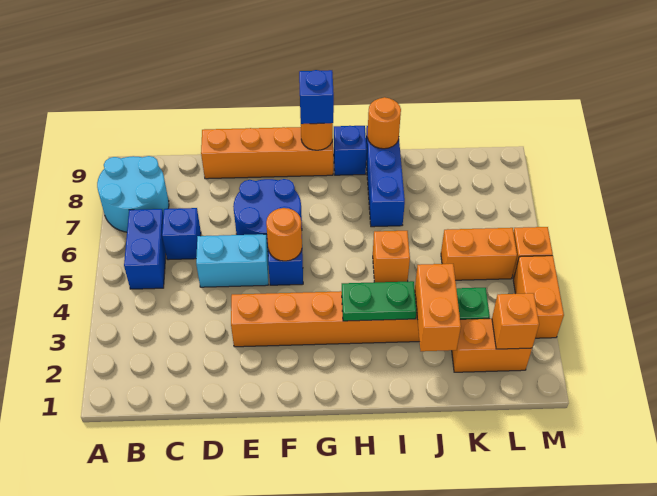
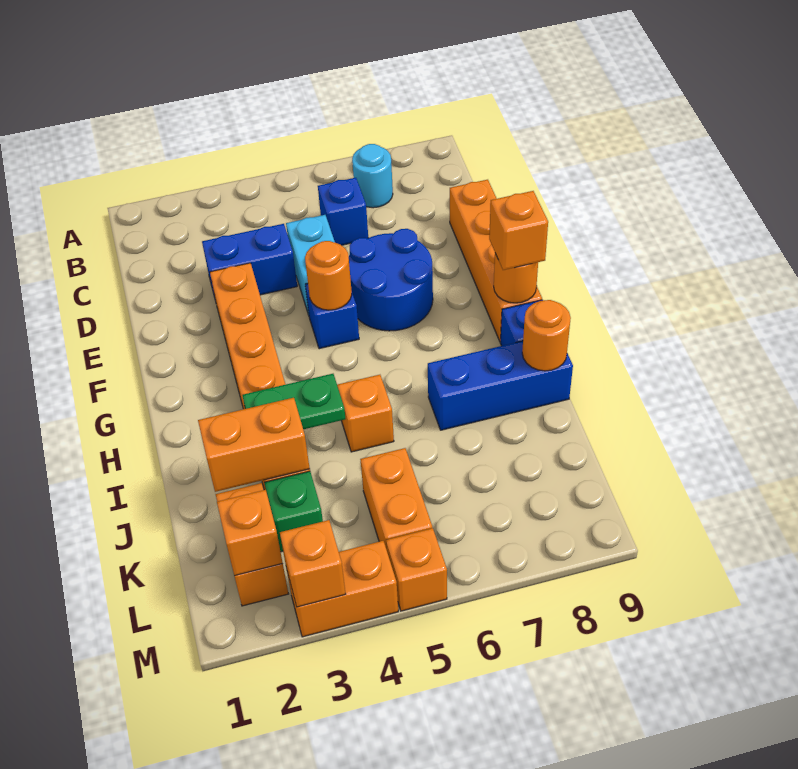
cyan 2x2 round brick [97,156,169,232] -> cyan 1x1 round brick [352,144,393,208]
blue 1x2 brick [124,209,166,289] -> blue 1x2 brick moved to [202,224,297,301]
blue 1x1 brick [299,70,334,124] -> orange 1x1 brick [489,191,548,270]
green 1x2 plate [342,281,417,321] -> green 1x2 plate turned to [242,374,346,429]
none -> orange 1x1 brick [280,520,346,607]

